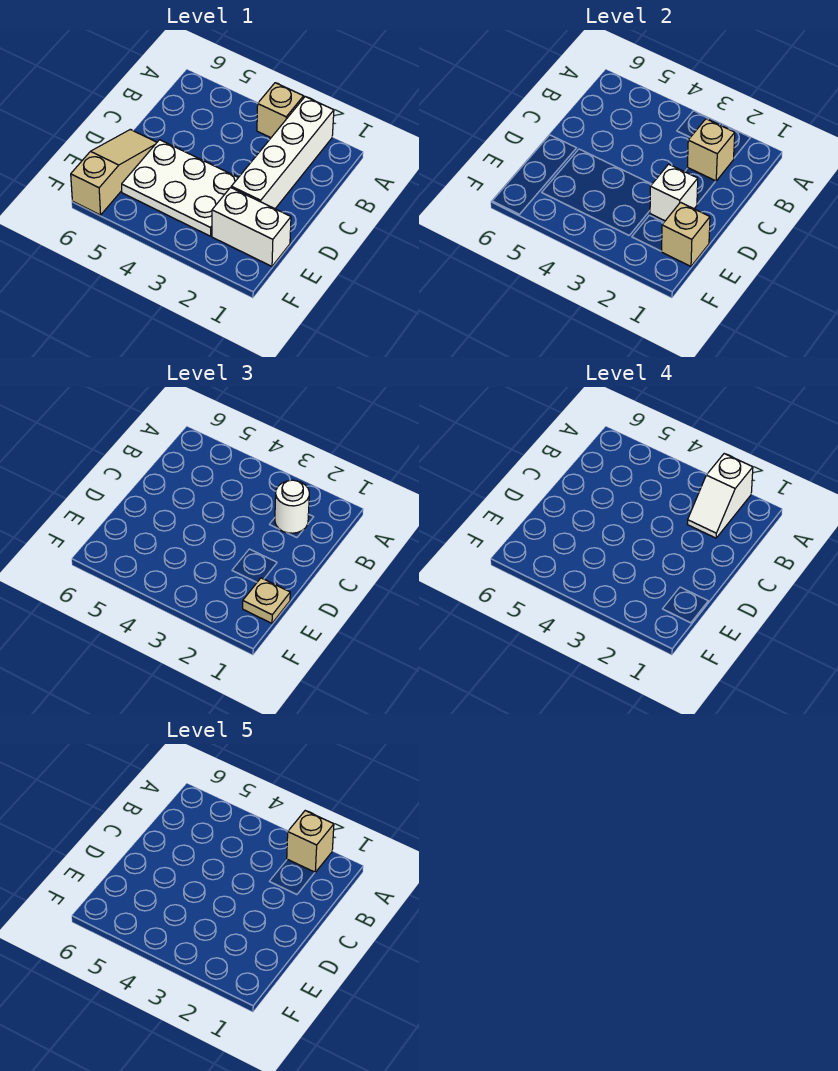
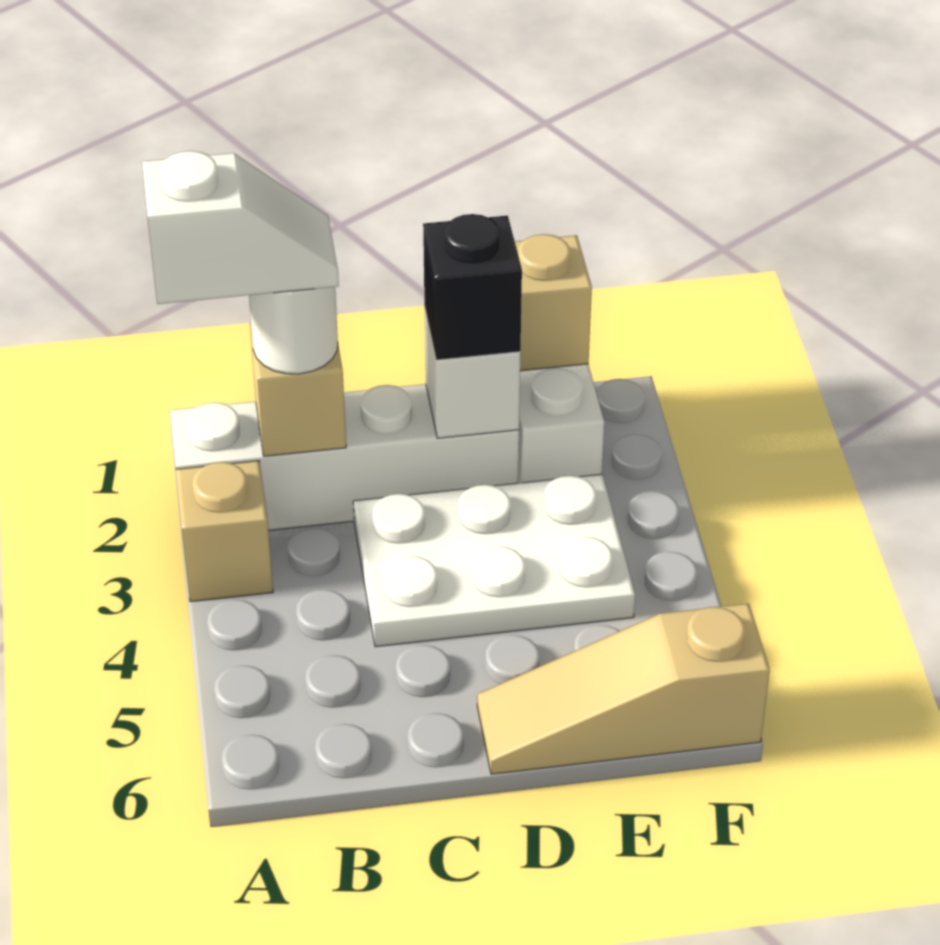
tan 1x1 brick [287,811,334,872] -> none
none -> black 1x1 brick [423,214,522,360]
white 2x3 plate [122,140,238,236] -> white 2x3 plate turned to [353,474,635,647]
tan 1x1 plate [243,578,290,623] -> none

